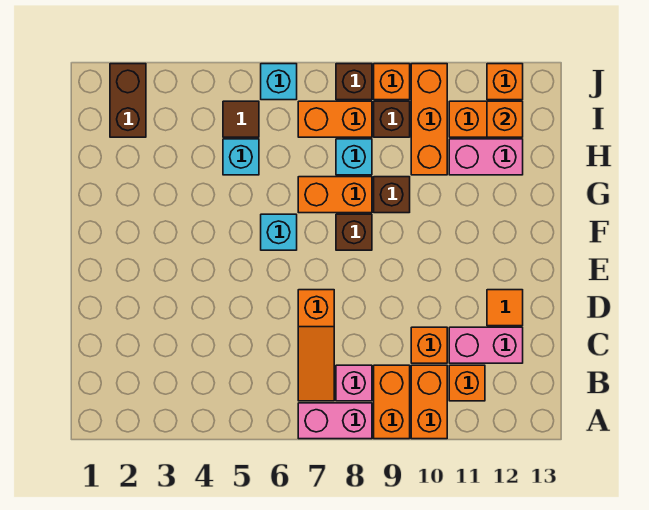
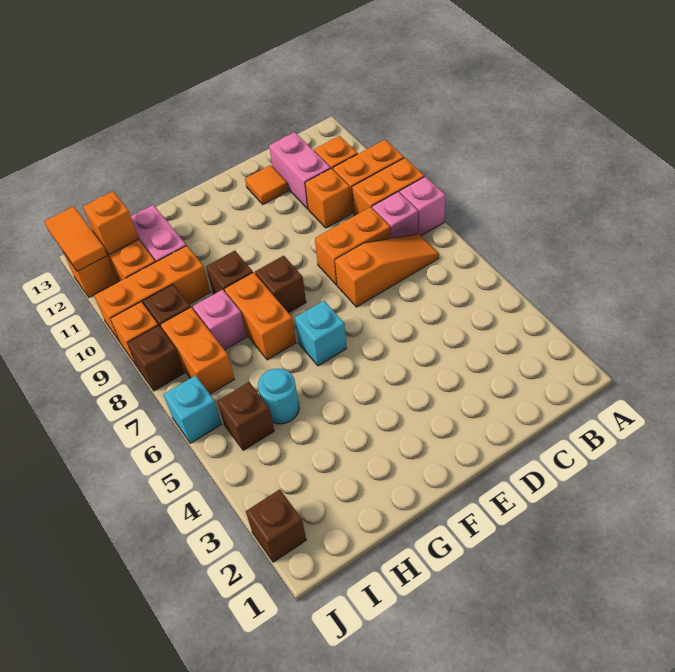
pink 1x2 brick [298,403,372,439] -> pink 1x1 brick [400,177,446,236]
none -> orange 1x2 brick [315,207,390,285]
cyan 1x1 brick [223,139,259,175] -> cyan 1x1 round brick [258,368,299,424]
cyan 1x1 brick [336,139,372,175] -> pink 1x1 brick [193,290,246,350]
brown 1x2 brick [110,64,146,137] -> brown 1x1 brick [246,489,306,562]
brown 1x1 tile [223,101,259,137] -> brown 1x1 brick [217,382,274,450]
none -> orange 1x2 tile [44,206,107,271]

